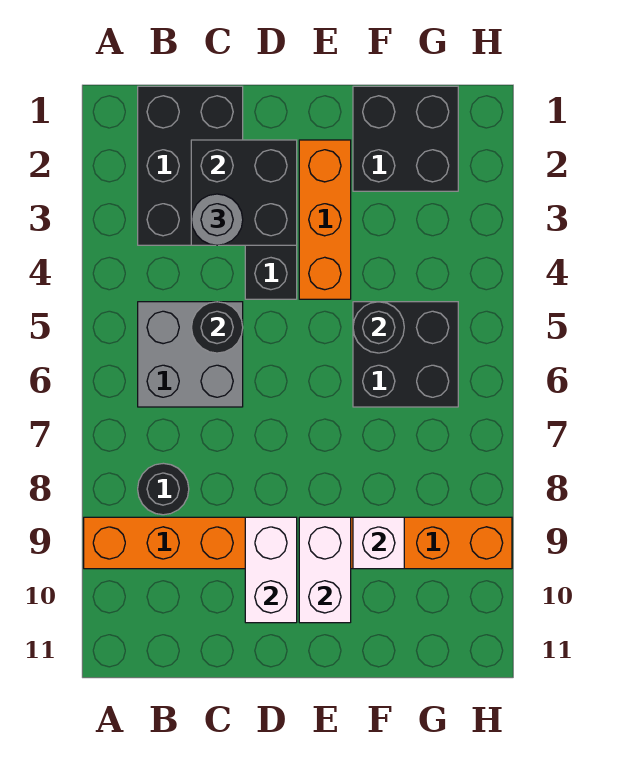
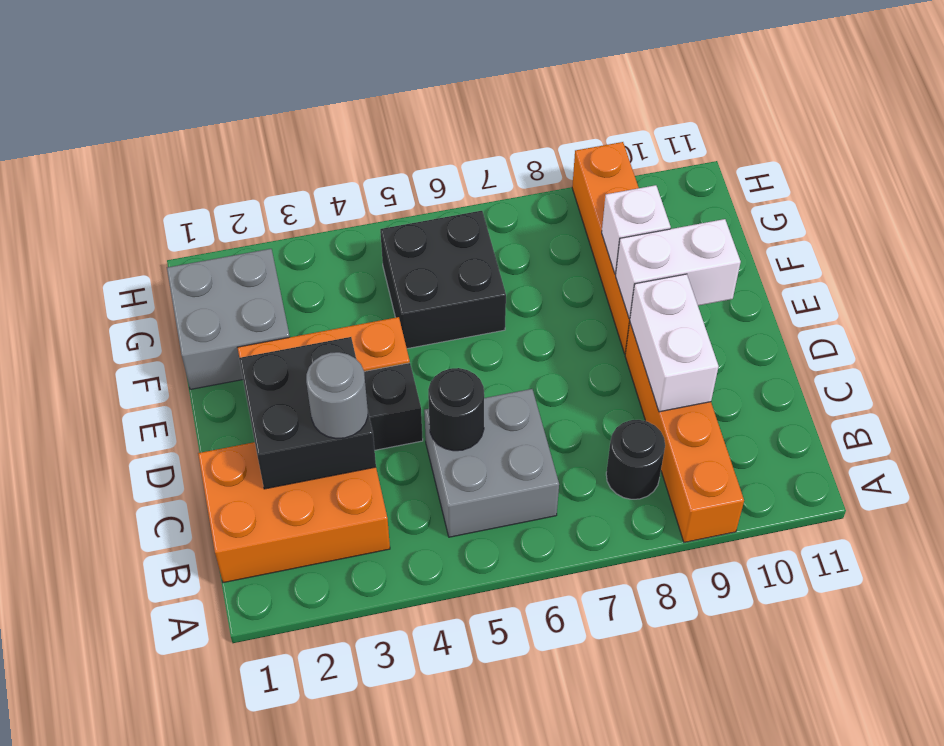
black 2x3 brick [138,86,243,245] -> orange 2x3 brick [198,442,390,583]
white 1x2 brick [245,517,297,623] -> white 1x2 brick turned to [630,274,719,412]
black 2x2 brick [353,86,458,191] -> grey 2x2 brick [167,249,290,389]
black 1x1 round brick [353,302,404,353] -> none

